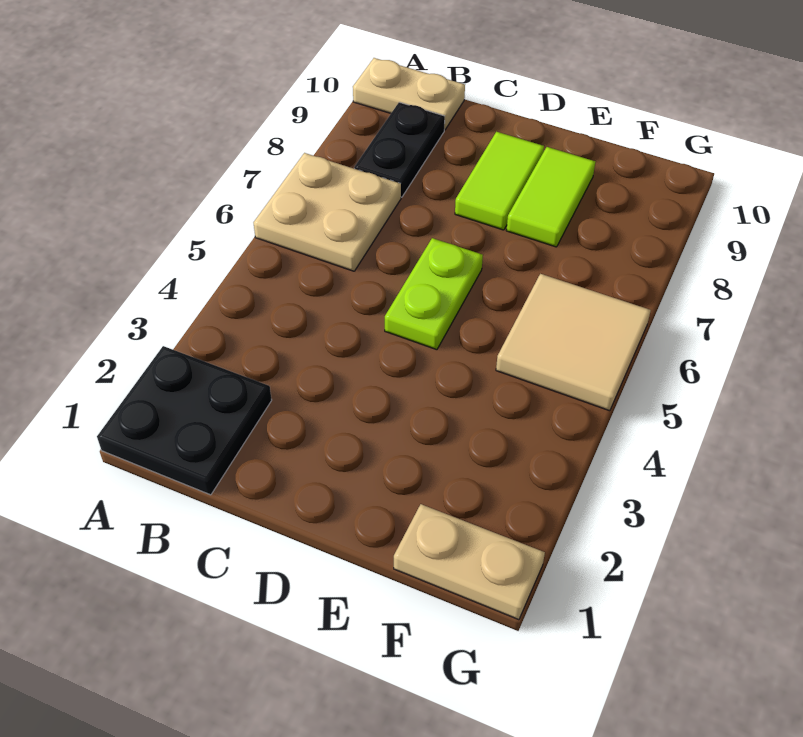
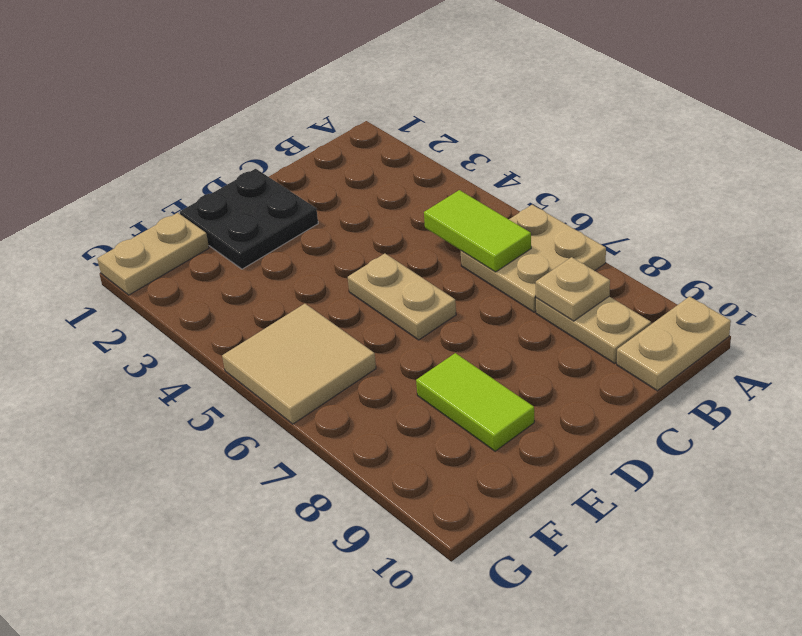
black 2x2 plate [97,346,272,495] -> black 2x2 plate moved to [180,169,318,269]
black 1x2 plate [354,102,445,197] -> tan 1x2 plate [536,297,651,363]
none -> tan 1x1 plate [536,257,610,321]
lime 1x2 plate [385,238,483,350] -> tan 1x2 plate [348,254,456,340]
lime 1x2 tile [455,132,544,230] -> lime 1x2 tile moved to [424,190,531,272]

